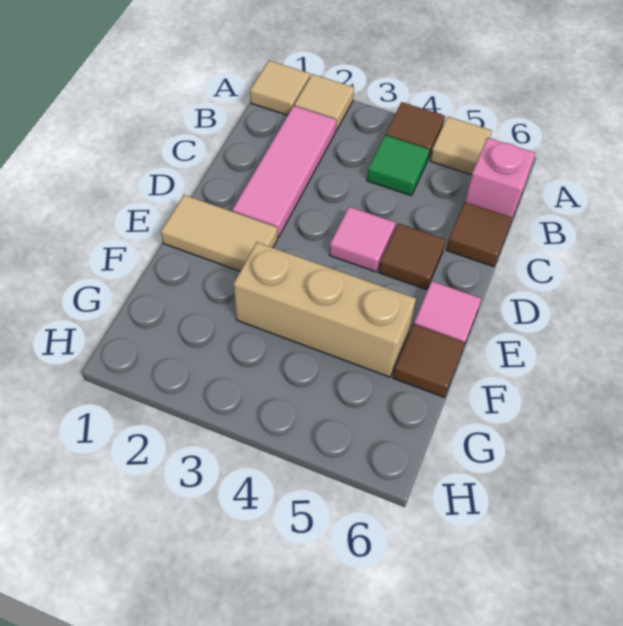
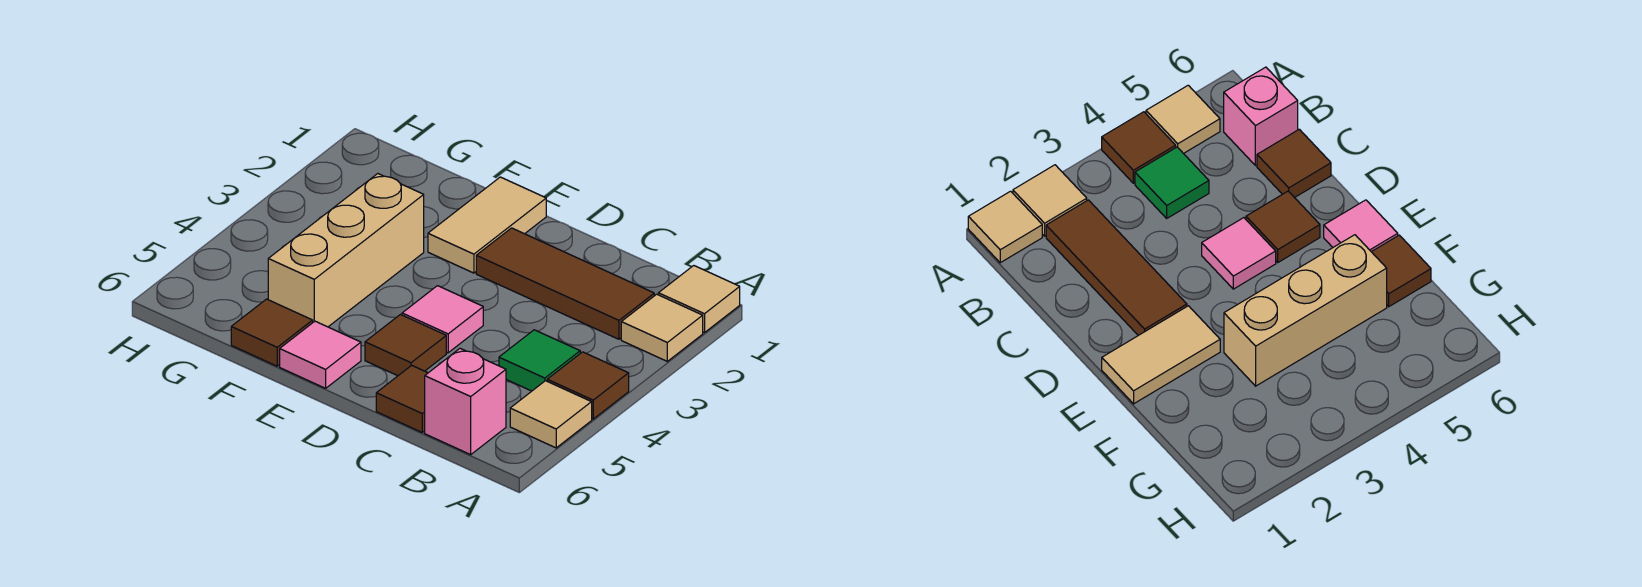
pink 1x3 tile [232,106,336,237] -> brown 1x3 tile [476,228,654,339]

